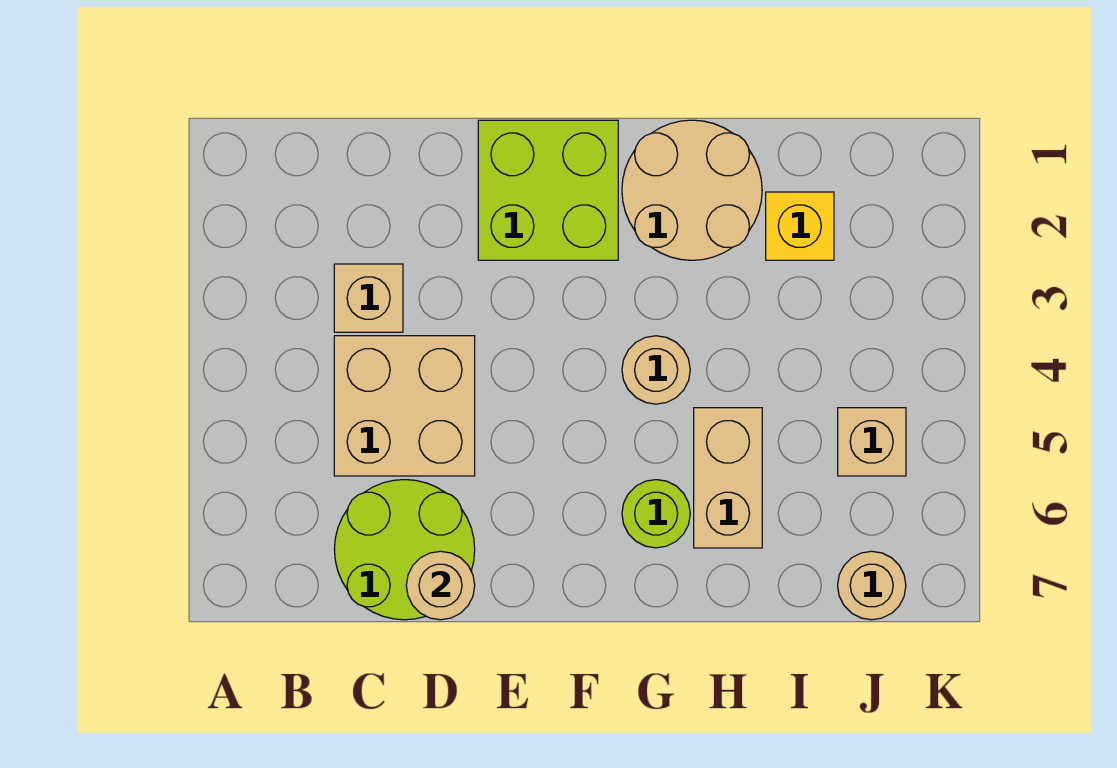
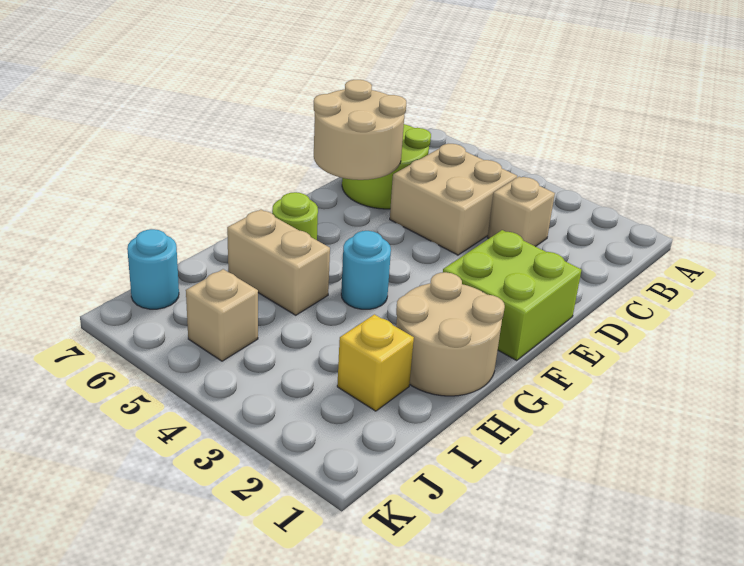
tan 1x1 round brick [406,551,475,620] -> tan 2x2 round brick [314,80,406,180]
tan 1x1 round brick [622,336,690,404] -> cyan 1x1 round brick [341,231,391,309]
tan 1x1 round brick [838,551,906,620] -> cyan 1x1 round brick [127,229,179,309]

